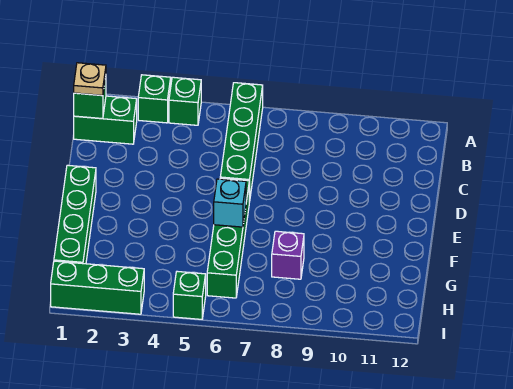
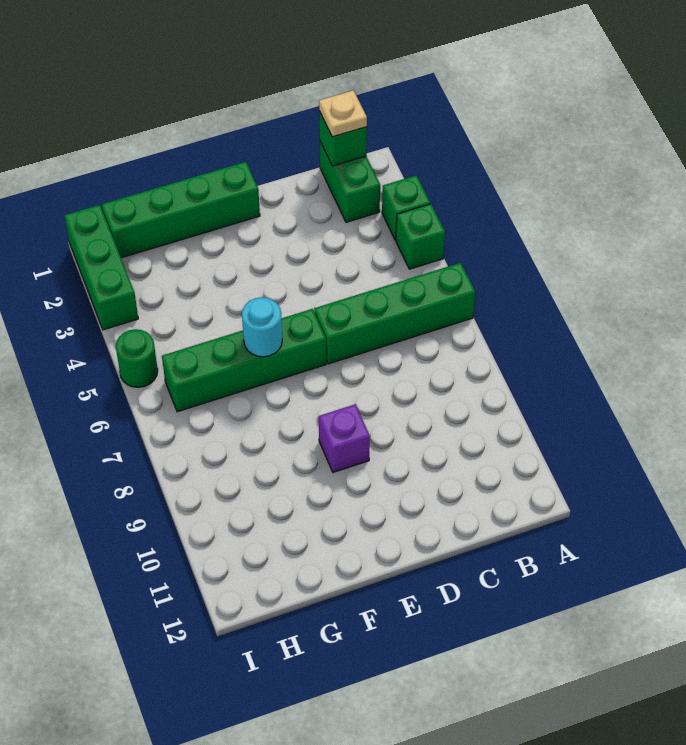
cyan 1x1 brick [214,179,246,227] -> cyan 1x1 round brick [242,297,282,357]
purple 1x1 brick [272,231,304,279] -> purple 1x1 brick moved to [319,404,370,472]
green 1x1 brick [173,271,206,319] -> green 1x1 round brick [116,329,158,387]

